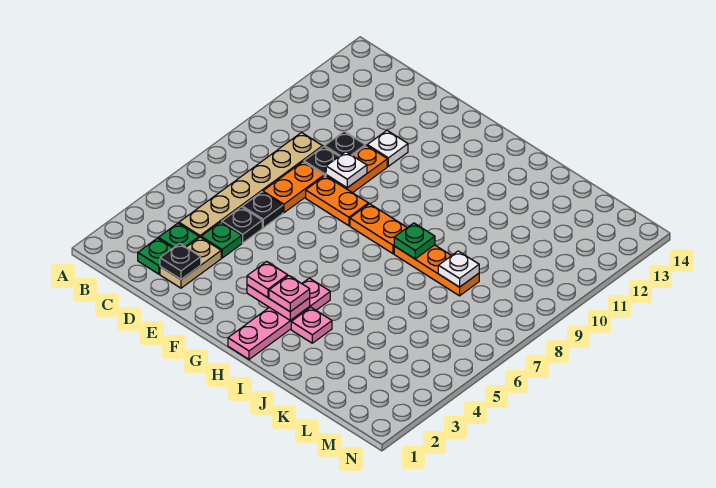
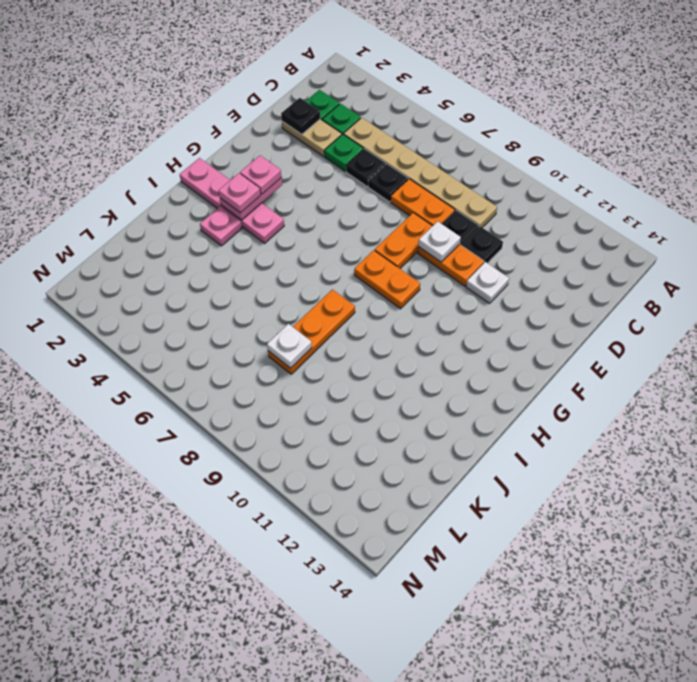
orange 1x2 plate [350,204,407,254] -> orange 1x2 plate turned to [354,250,420,309]
green 1x1 plate [394,223,435,259] -> none

